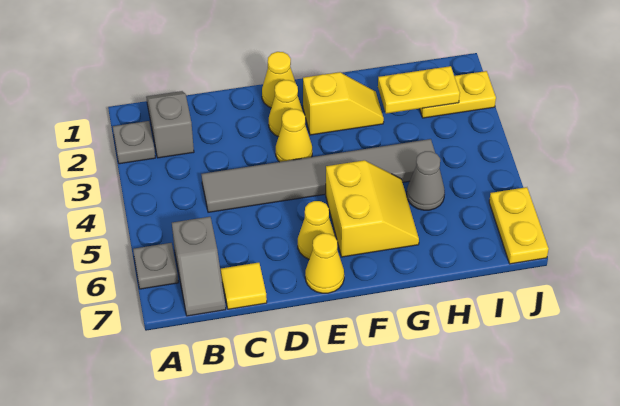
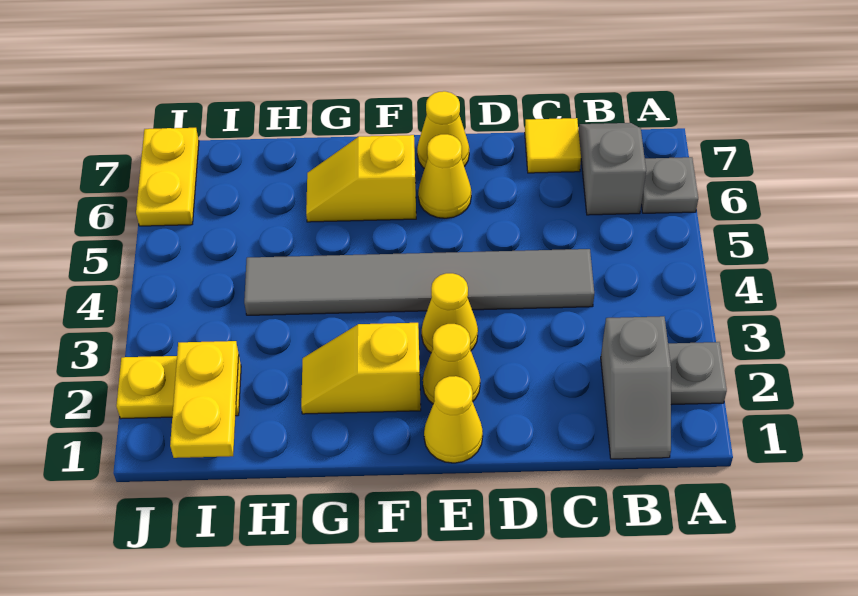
yellow 2x2 slope [326,160,419,257] -> yellow 1x2 slope [306,135,416,222]
yellow 1x2 plate [378,66,460,114] -> yellow 1x2 plate turned to [170,341,239,458]
grey 1x1 cone [407,151,445,210] -> none

